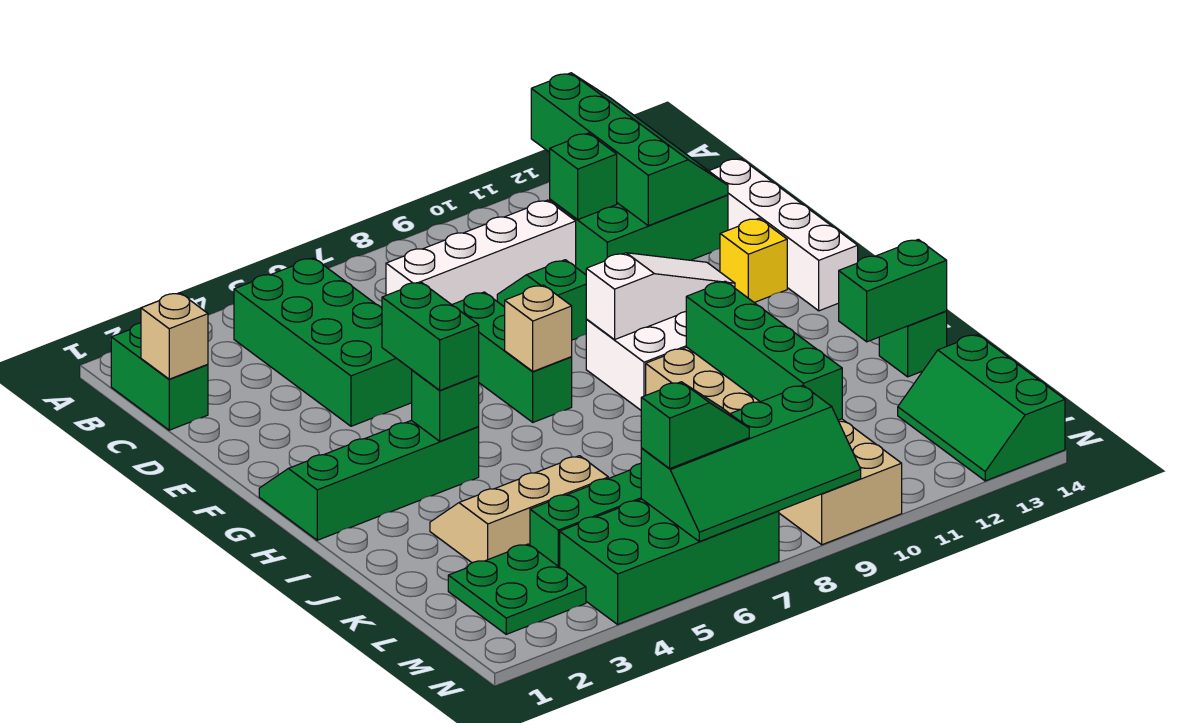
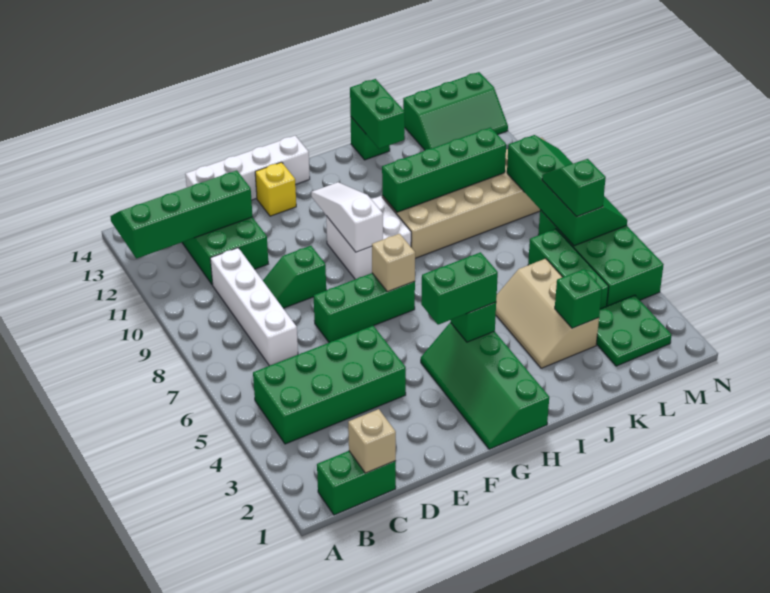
green 1x1 brick [550,133,617,220] -> green 1x1 brick moved to [555,269,602,328]

